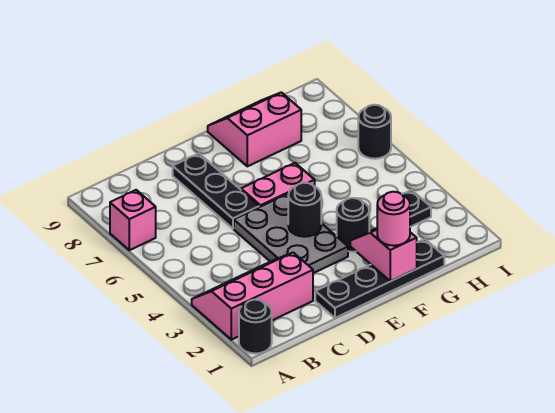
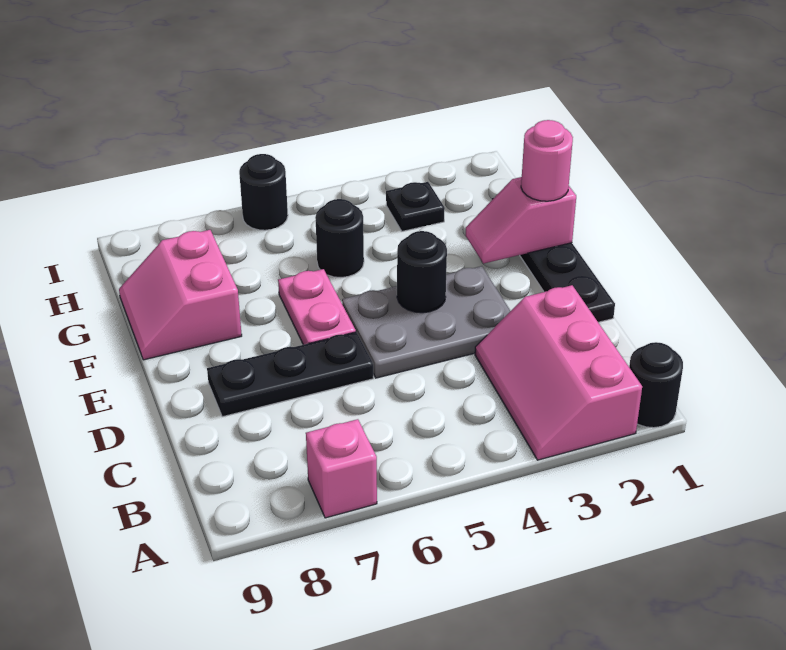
black 1x1 round brick [337,198,369,252] -> black 1x1 round brick moved to [315,199,364,278]

